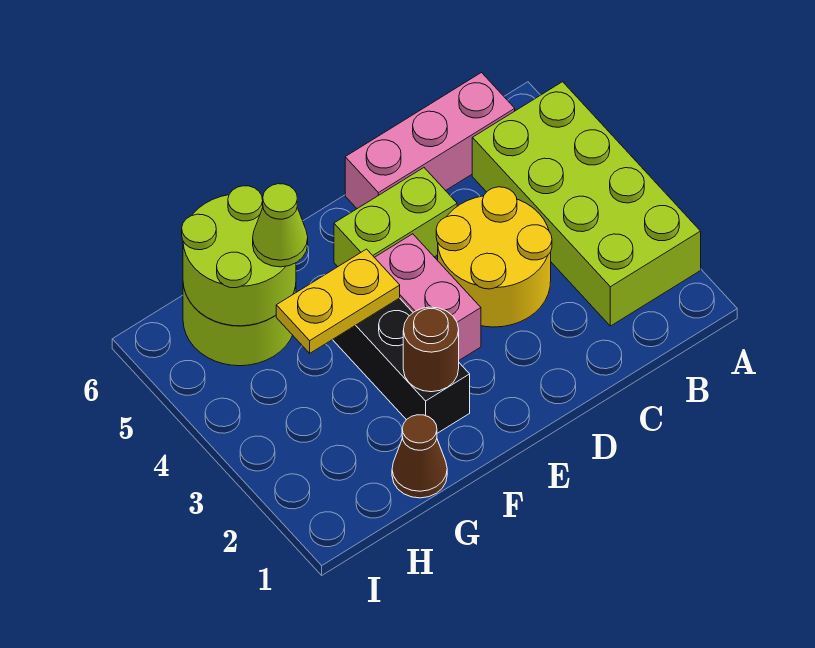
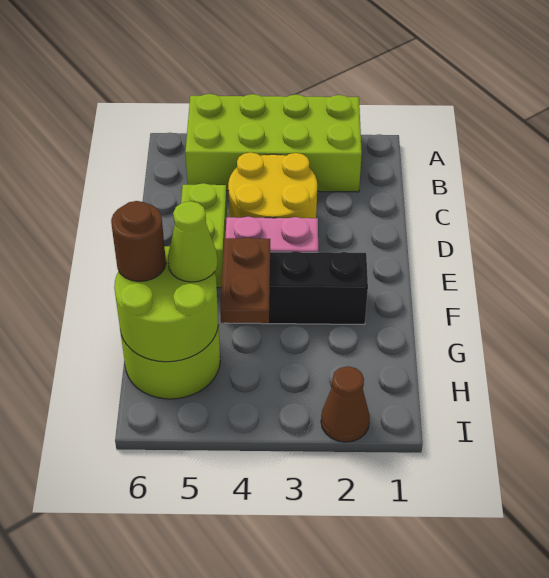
pink 1x3 brick [345,73,515,209] -> none
brown 1x1 round brick [403,307,459,392] -> brown 1x1 round brick moved to [111,201,166,282]
yellow 1x2 plate [276,249,400,353] -> brown 1x2 plate [220,237,270,323]
brown 1x1 cone [392,415,447,498] -> brown 1x1 cone moved to [321,366,370,442]

